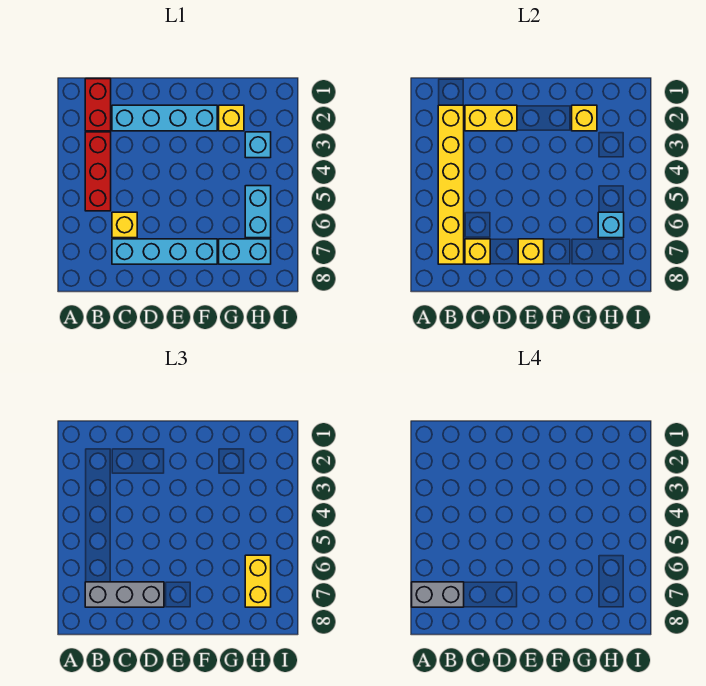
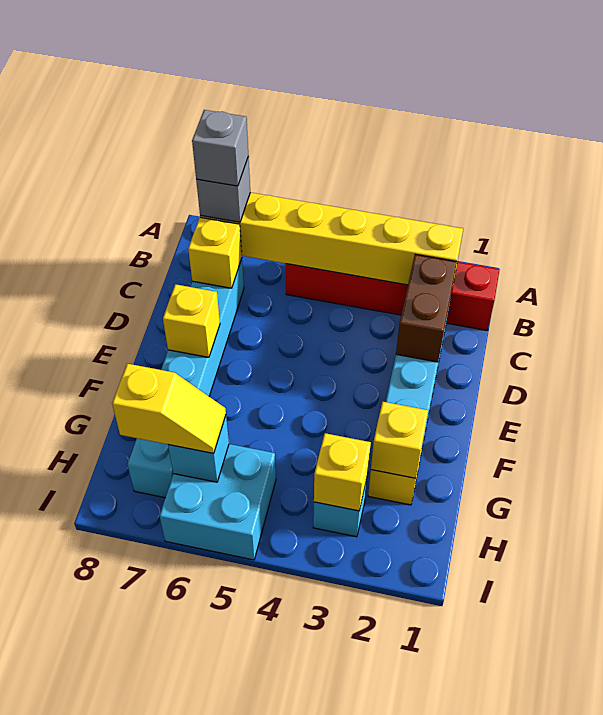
grey 1x2 brick [412,582,464,607] -> grey 1x1 brick [192,110,248,186]
grey 1x3 brick [85,582,164,607] -> grey 1x1 brick [196,156,250,222]
yellow 1x2 brick [465,105,517,131] -> brown 1x2 brick [396,255,457,362]
yellow 1x1 brick [112,212,137,238] -> yellow 1x1 brick moved to [314,433,371,511]
cyan 1x2 brick [245,186,271,238] -> cyan 2x2 brick [160,444,276,560]
yellow 1x2 brick [245,555,271,607] -> yellow 1x2 slope [112,364,226,453]

